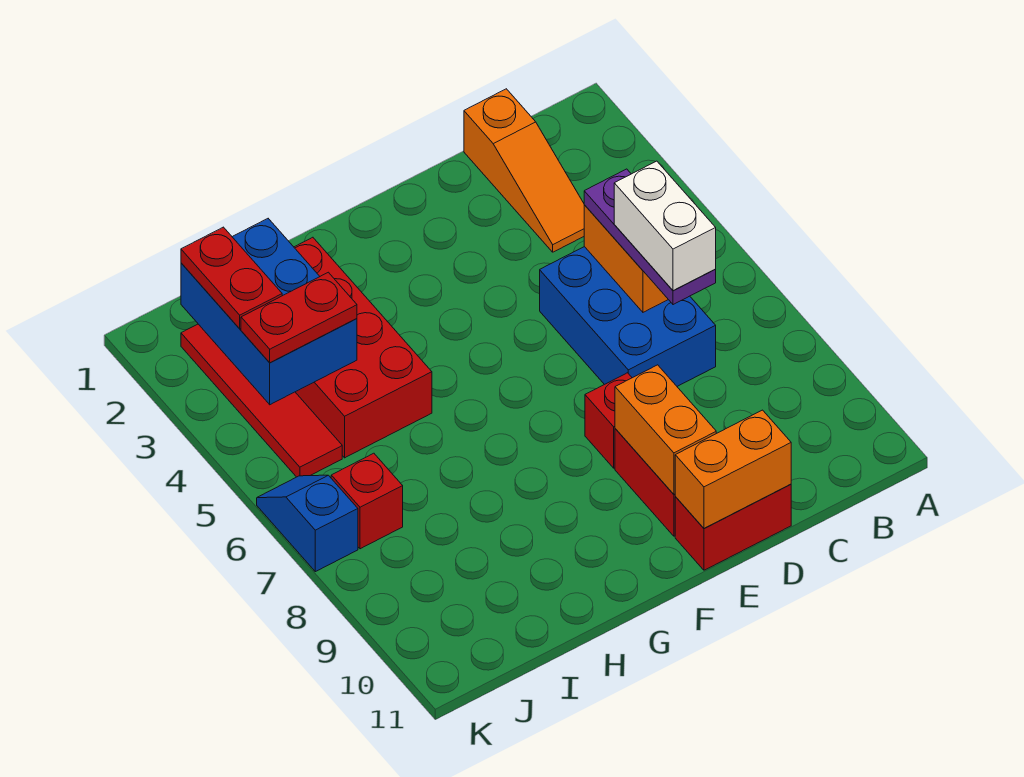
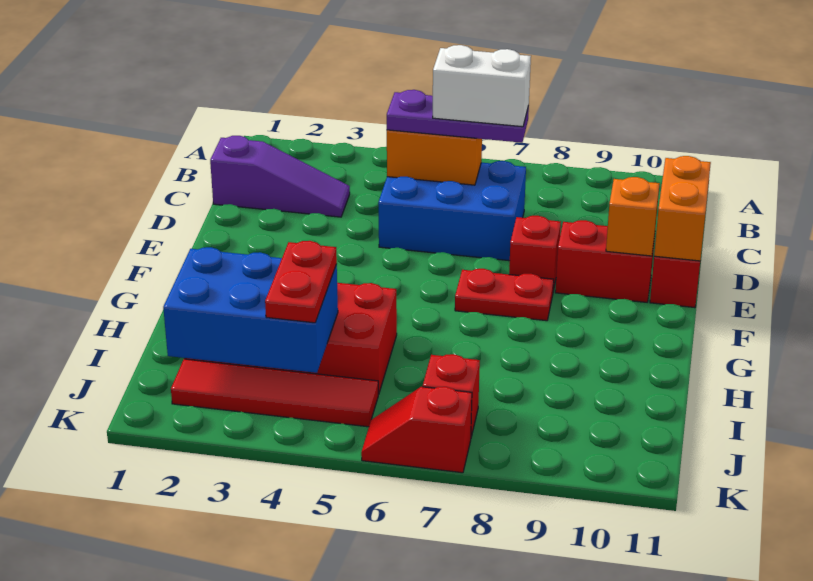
orange 1x3 slope [464,89,584,252] -> purple 1x3 slope [210,136,350,217]
orange 1x2 brick [615,365,716,494] -> orange 1x1 brick [606,177,660,256]
red 1x2 plate [181,227,282,329] -> red 1x2 plate moved to [455,269,554,321]
blue 1x2 slope [257,475,358,572] -> red 1x2 slope [361,387,472,473]

